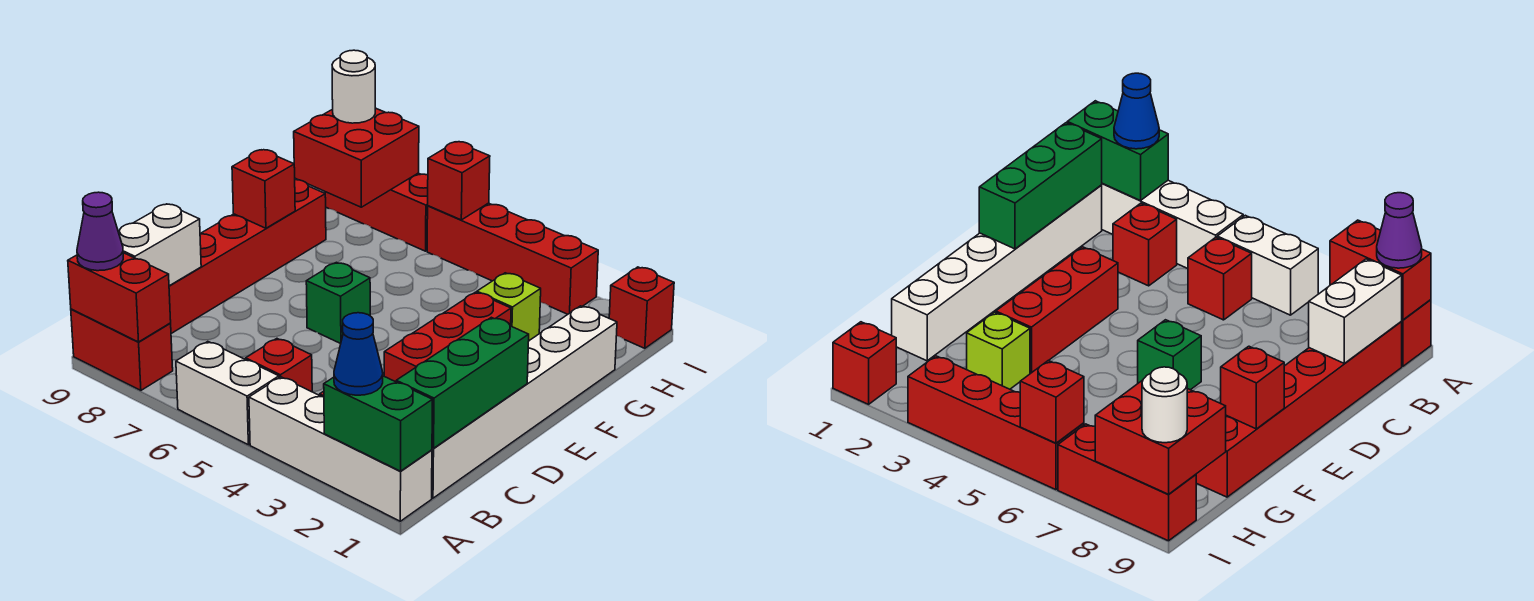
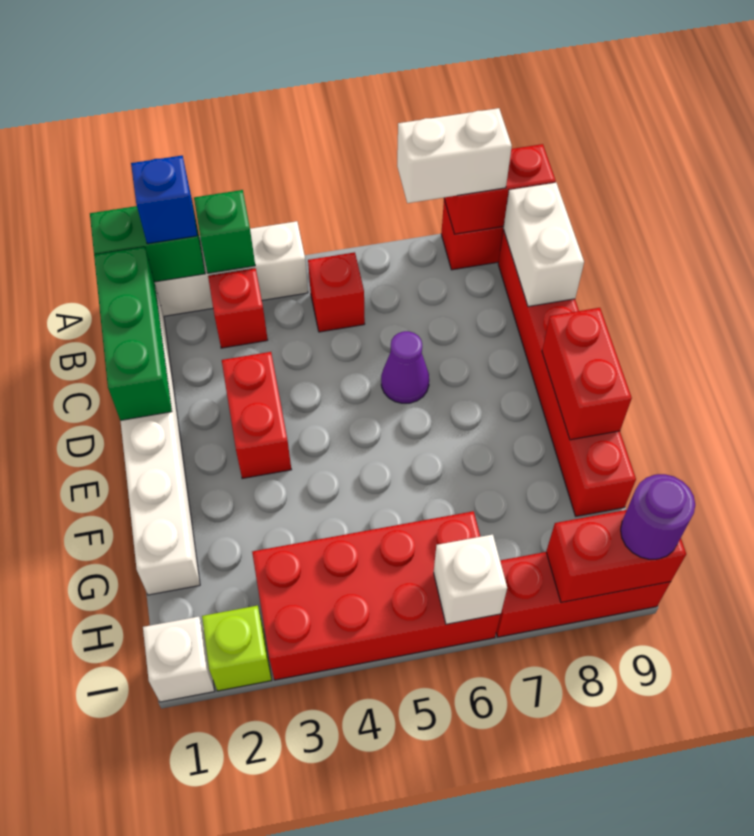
blue 1x1 cone [334,313,383,395] -> blue 1x1 brick [131,156,197,244]
white 1x2 brick [176,342,279,445] -> white 1x2 brick moved to [397,108,512,203]
purple 1x1 cone [77,192,123,271] -> purple 1x1 cone moved to [381,331,429,403]
red 1x3 brick [384,292,511,382] -> red 1x2 brick [222,352,291,479]
green 1x1 brick [306,262,370,344] -> green 1x1 brick moved to [194,190,255,273]
red 1x1 brick [232,150,295,228] -> red 1x2 brick [542,308,632,440]
lime 1x1 brick [477,273,541,340] -> lime 1x1 brick moved to [202,606,271,691]
red 2x2 brick [294,108,419,207] -> red 1x2 brick [546,510,686,602]
red 1x1 brick [609,267,674,348] -> white 1x1 brick [143,617,214,702]
red 1x4 brick [427,203,598,314] -> red 2x4 brick [252,511,501,680]
red 1x1 brick [428,142,490,220] -> white 1x1 brick [434,534,507,624]
white 1x1 round brick [332,50,375,123] -> purple 1x1 round brick [621,474,695,559]

